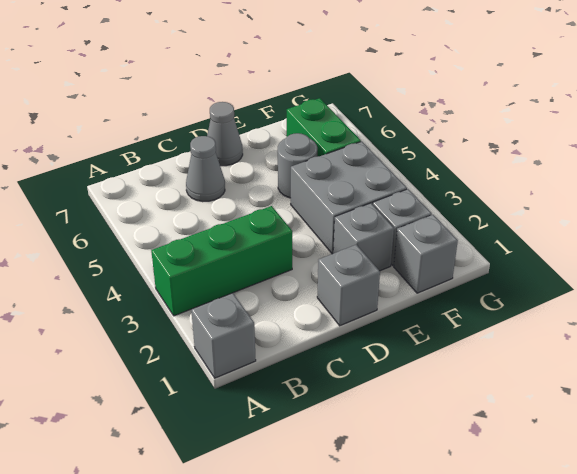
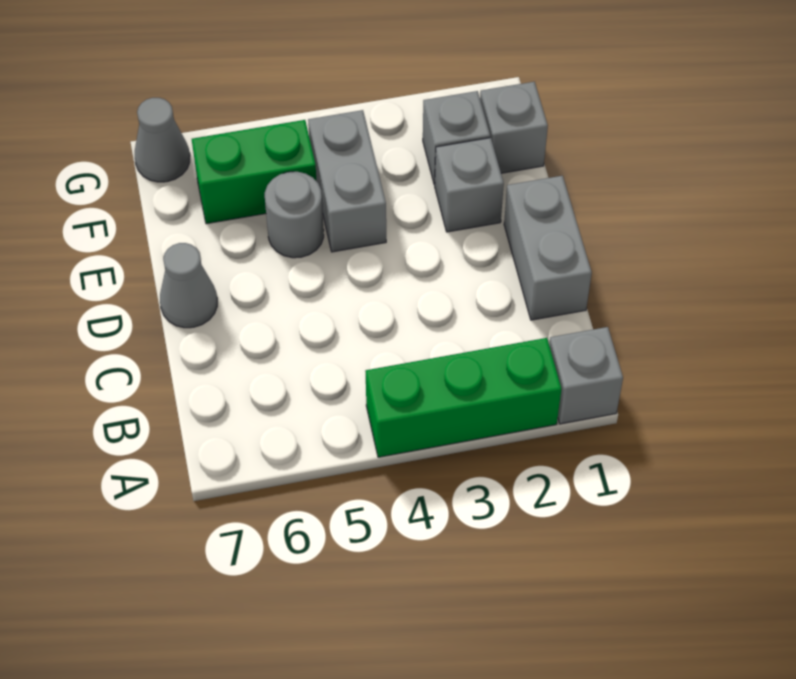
green 1x3 brick [151,206,292,316] -> green 1x3 brick turned to [366,338,561,457]
grey 1x1 cone [186,136,225,202] -> grey 1x1 cone moved to [135,98,190,182]
grey 1x1 brick [317,245,380,326] -> grey 1x2 brick [504,176,592,320]
grey 2x2 brick [291,141,407,254] -> grey 1x2 brick [308,110,386,252]

